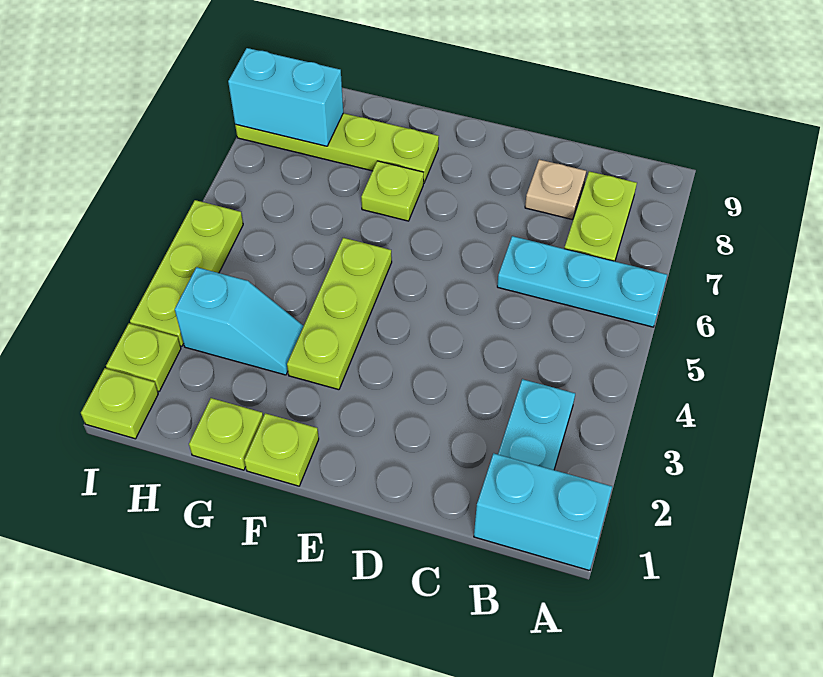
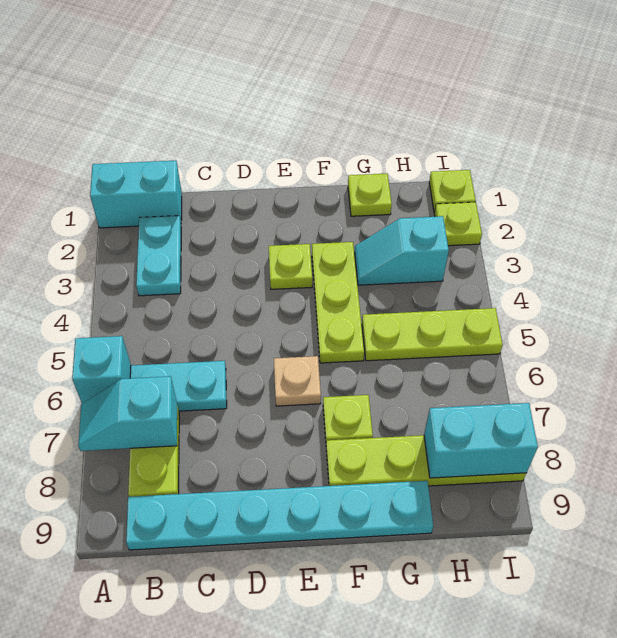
none -> cyan 1x1 brick [72,336,131,403]
none -> cyan 1x2 slope [78,376,177,451]
none -> cyan 1x6 plate [126,481,433,550]
tan 1x1 plate [525,160,586,220] -> tan 1x1 plate moved to [274,356,321,406]
lime 1x1 plate [244,413,319,486] -> lime 1x1 plate moved to [269,244,312,289]
lime 1x3 plate [130,200,243,346] -> lime 1x3 plate turned to [362,308,503,361]

